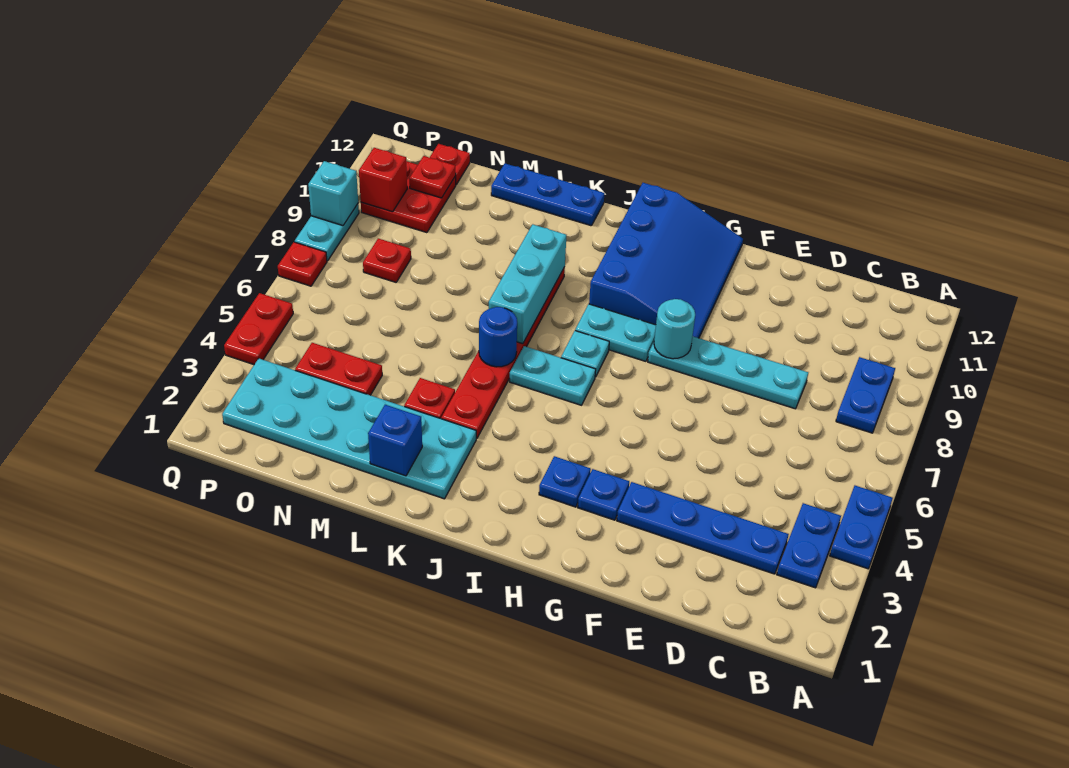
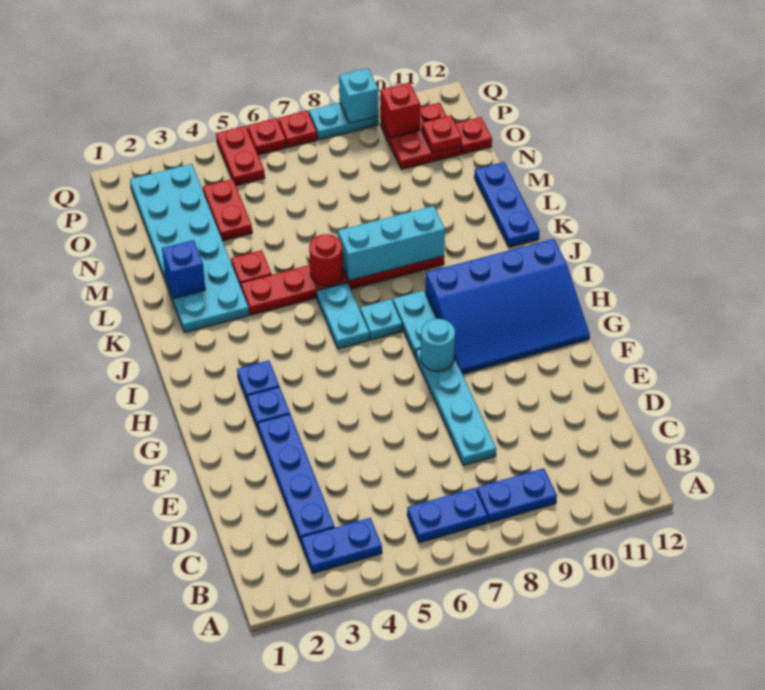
blue 1x2 plate [830,486,893,569] -> blue 1x2 plate moved to [407,488,488,543]
blue 1x1 round brick [479,307,517,367] -> red 1x1 round brick [309,234,343,286]
red 1x1 plate [363,238,411,282] -> red 1x1 plate moved to [247,118,286,155]
red 1x2 plate [224,293,293,365] -> red 1x2 plate turned to [216,126,265,186]

